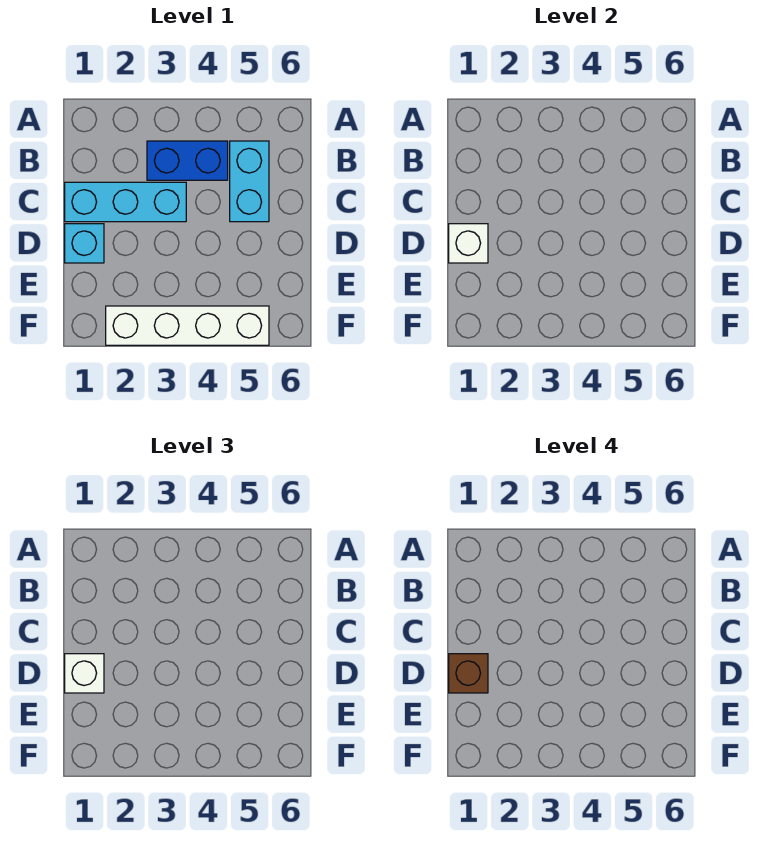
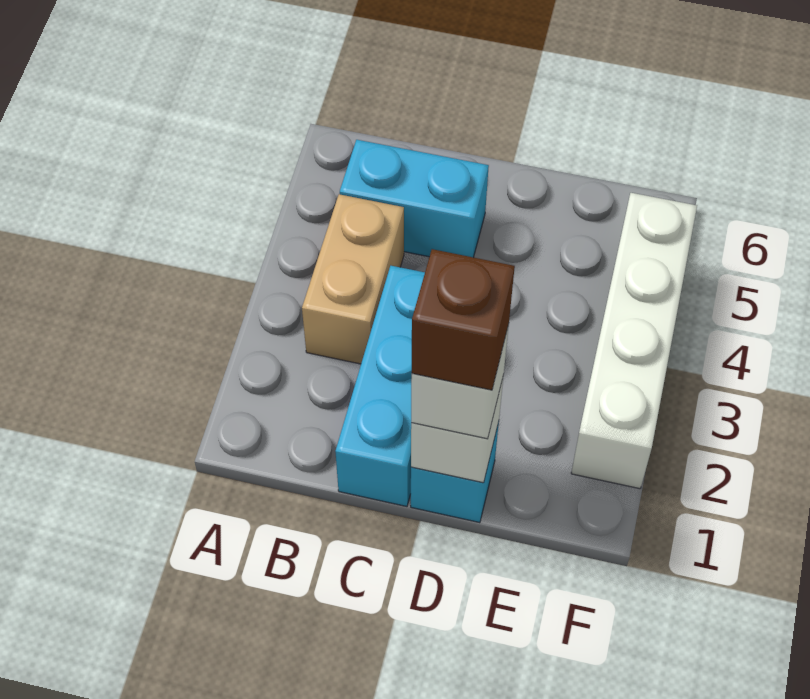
blue 1x2 brick [147,141,228,180] -> tan 1x2 brick [302,194,404,364]

